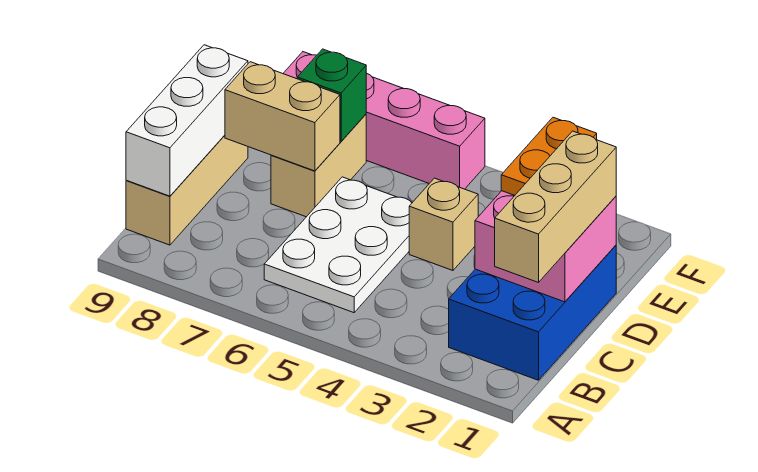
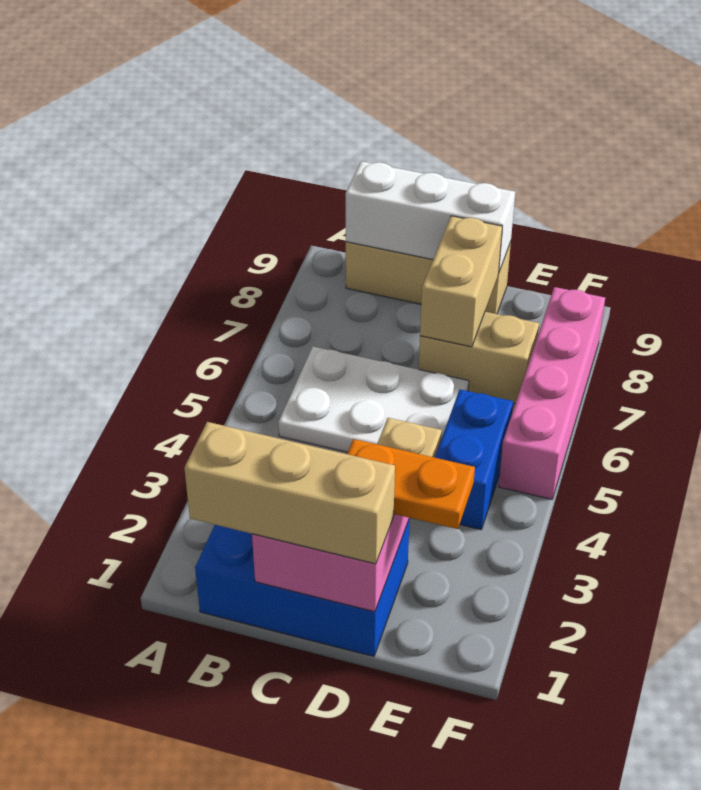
none -> blue 1x2 brick [435,389,513,530]
green 1x1 brick [297,49,366,141] -> none

